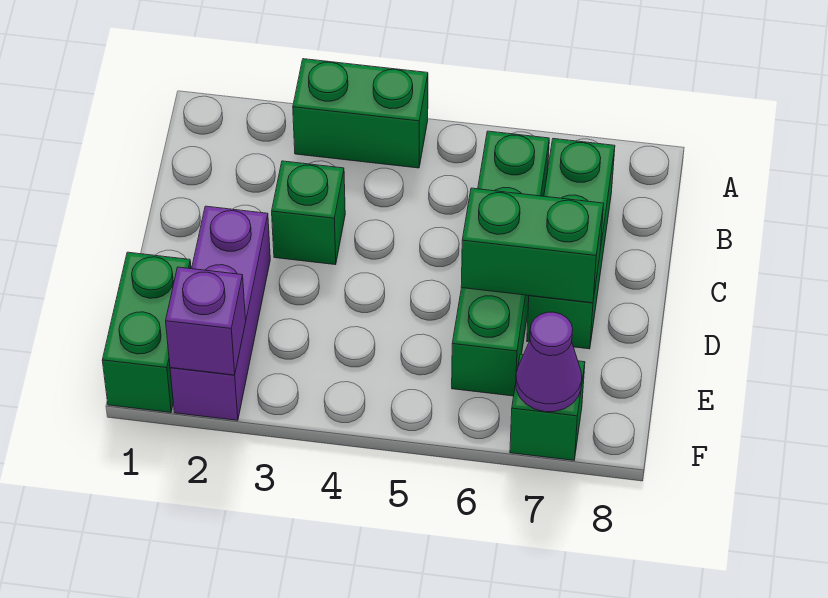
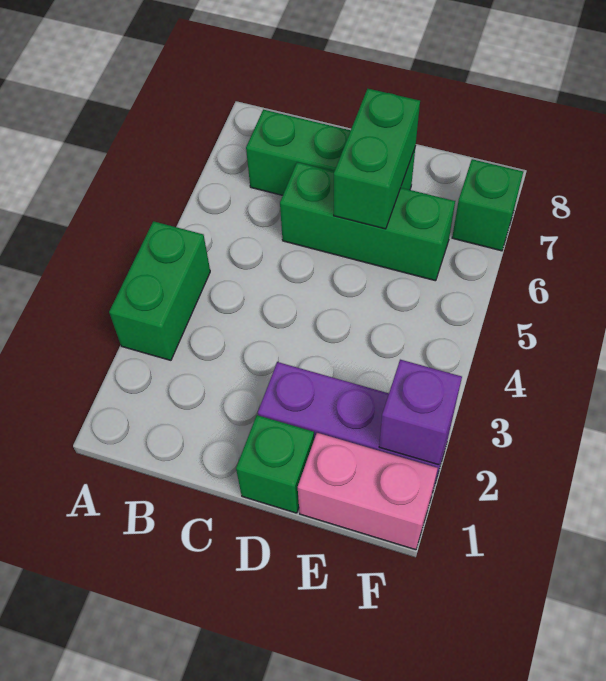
green 1x4 brick [452,131,549,396] -> green 1x3 brick [280,162,455,281]
green 1x1 brick [272,161,345,265] -> green 1x1 brick moved to [236,415,314,513]
green 1x2 brick [102,252,191,413] -> pink 1x2 brick [298,433,438,550]
purple 1x1 cone [516,312,582,412] -> none

